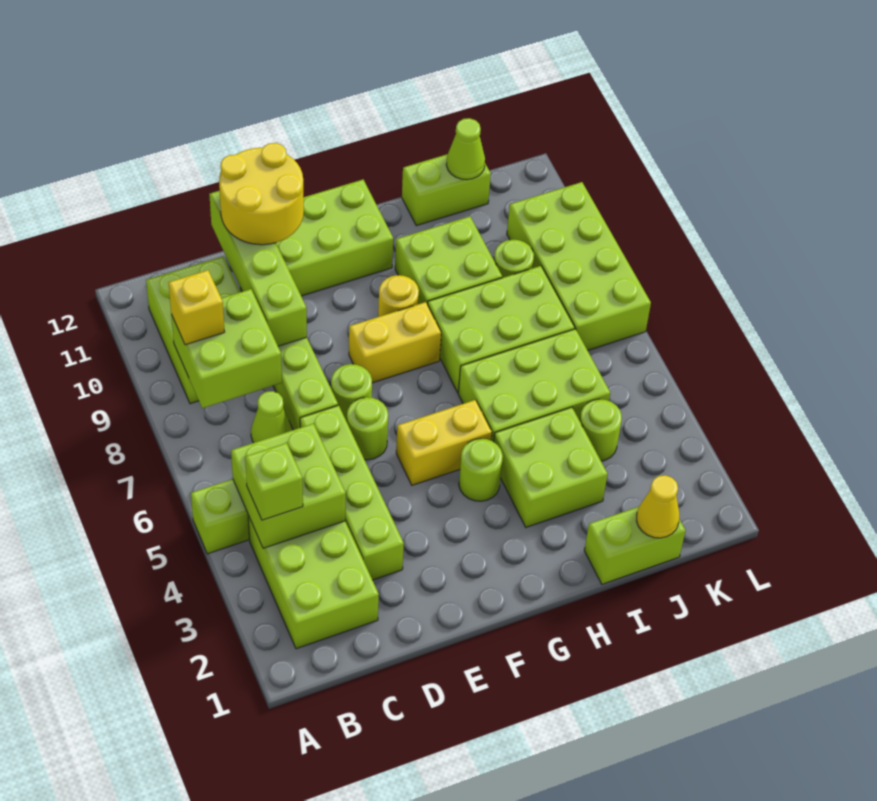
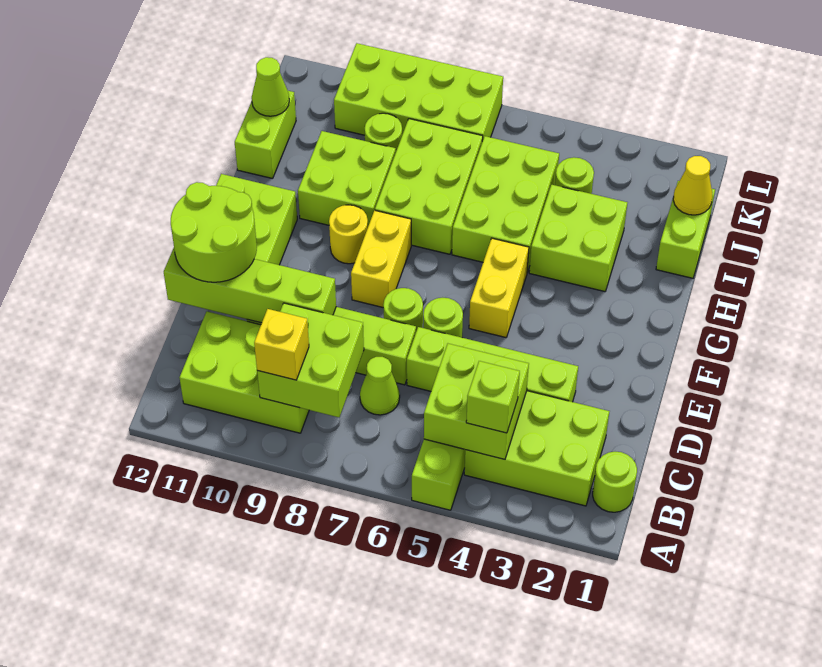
yellow 2x2 round brick [219,143,304,245] -> lime 2x2 round brick [171,182,257,282]
lime 1x1 round brick [459,439,503,501] -> lime 1x1 round brick moved to [593,452,637,512]

